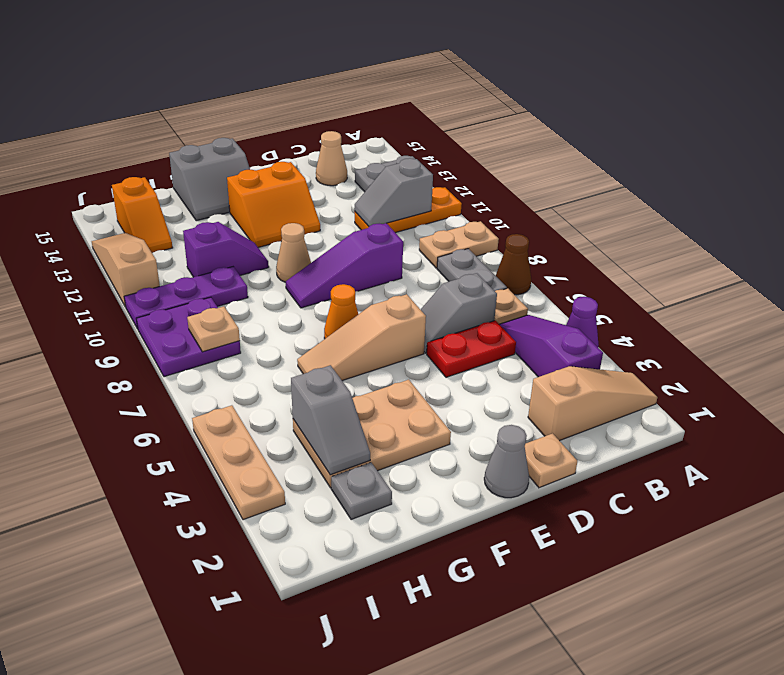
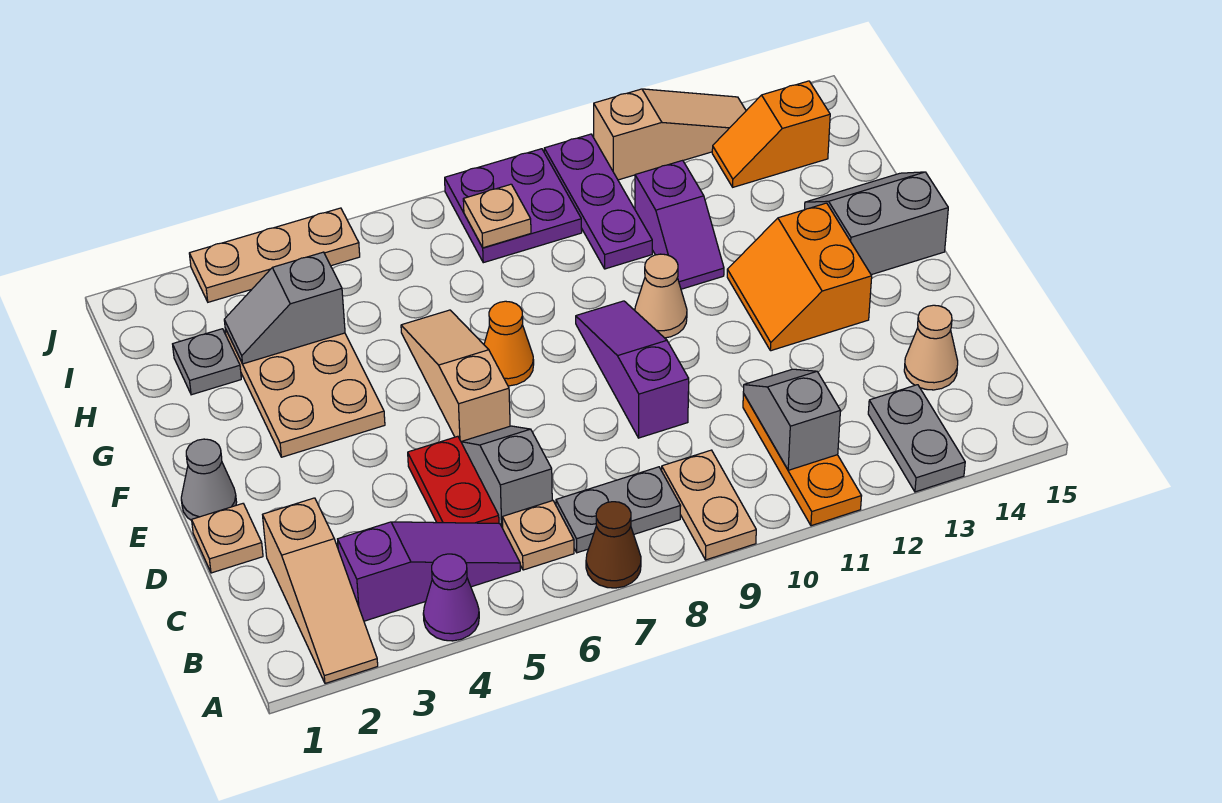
grey 2x2 slope [169,138,250,221] -> grey 2x2 slope turned to [805,172,948,275]

